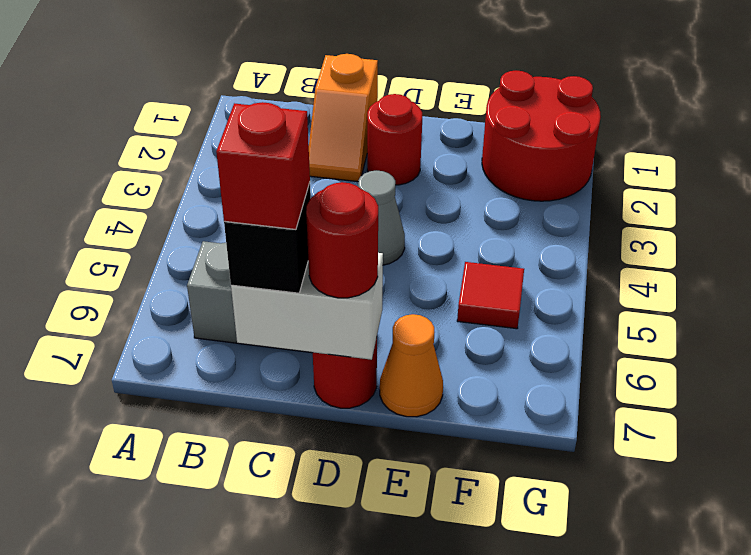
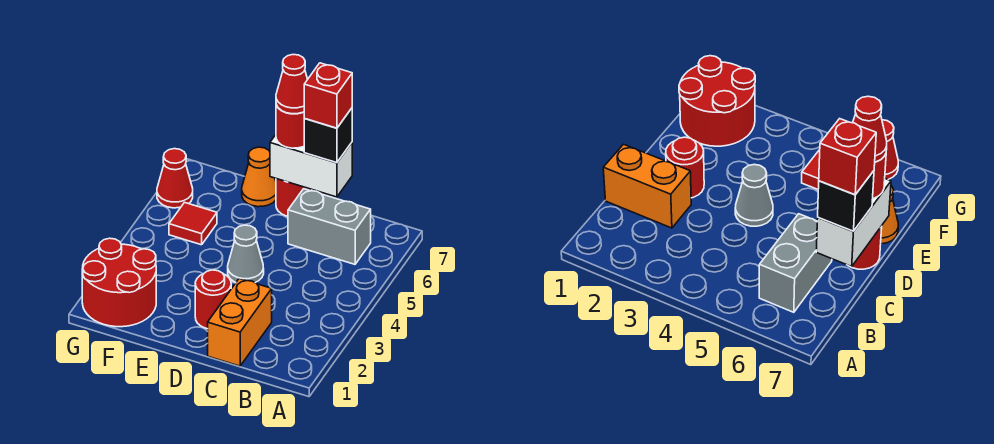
orange 1x2 slope [309,54,378,182] -> orange 1x2 brick [208,279,272,366]
none -> red 1x1 cone [276,55,308,114]
none -> red 1x1 cone [157,149,193,208]

